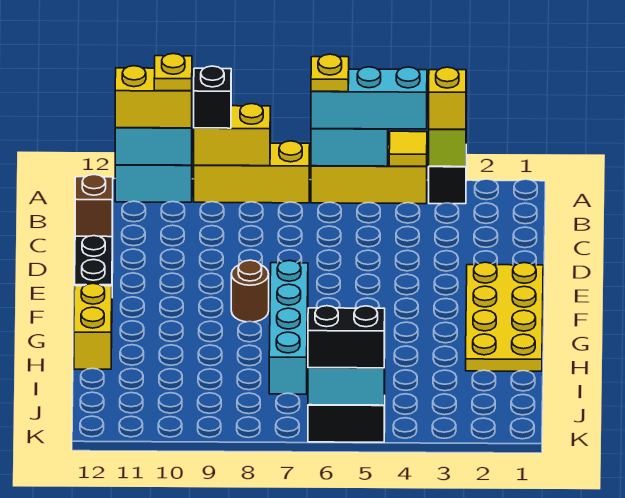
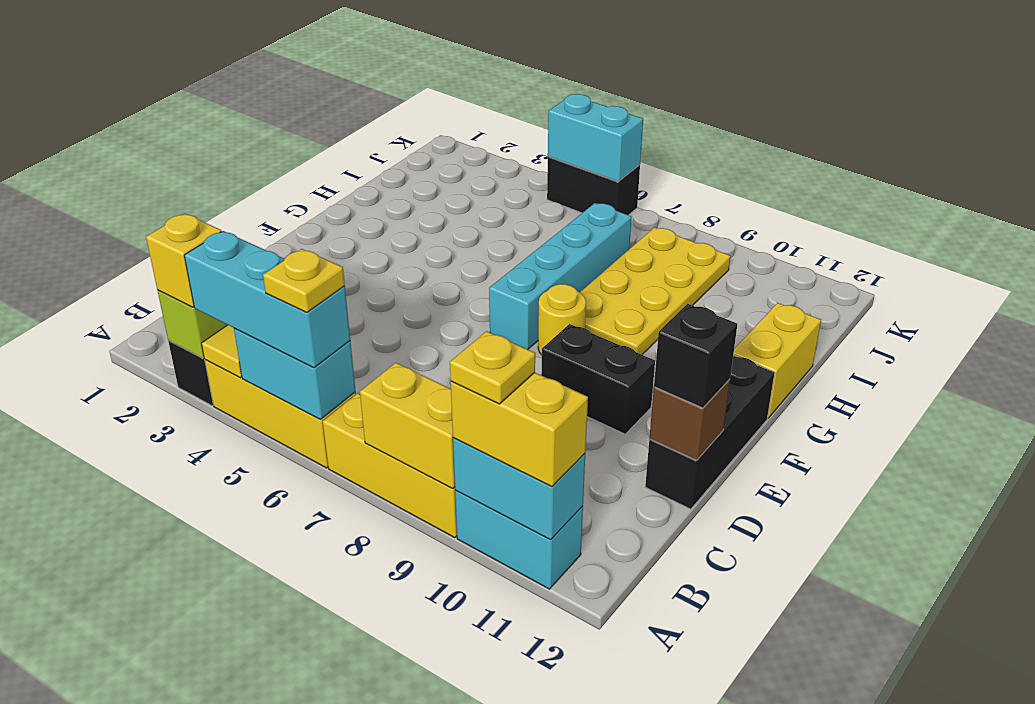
black 1x1 brick [194,66,231,128] -> black 1x1 brick moved to [654,304,737,408]
yellow 2x4 plate [466,262,543,371] -> yellow 2x4 plate moved to [580,227,730,355]
brown 1x1 round brick [231,260,269,322] -> yellow 1x1 round brick [538,284,586,355]
black 1x2 brick [308,306,385,368] -> black 1x2 brick moved to [541,324,655,434]

